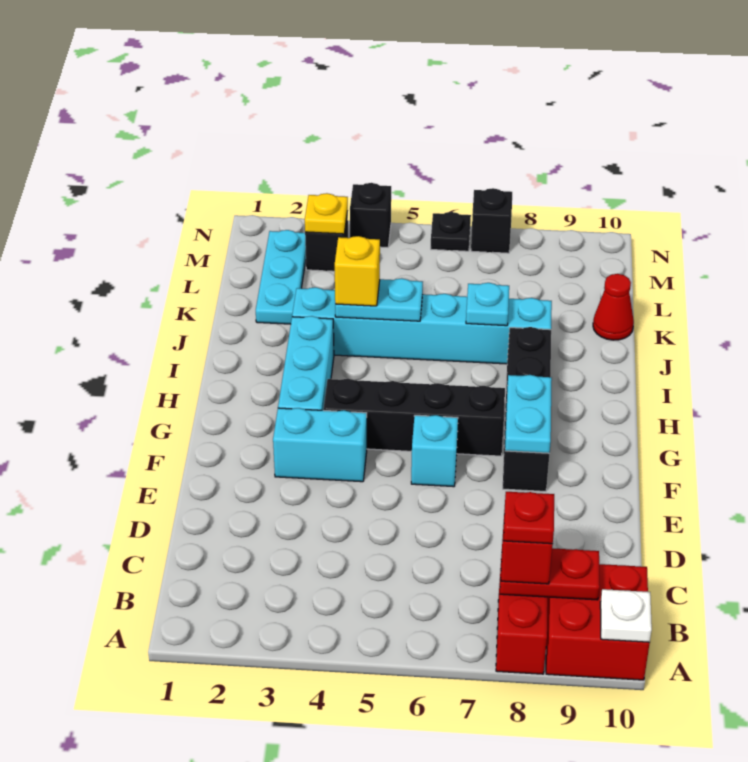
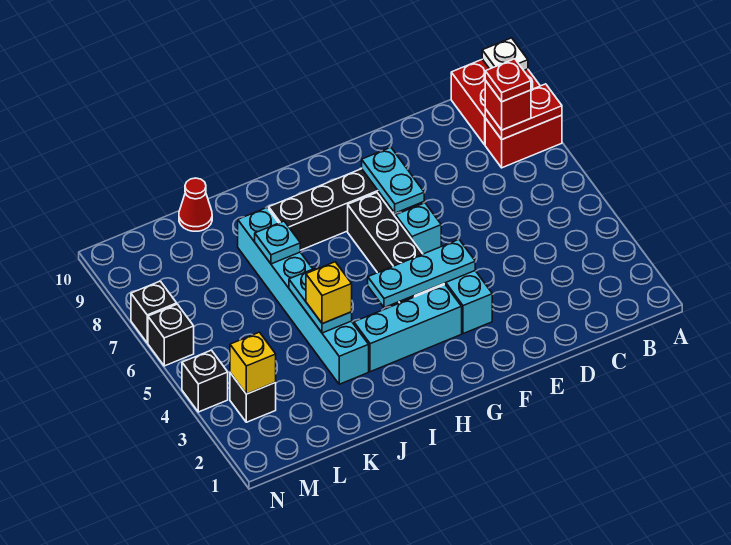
red 1x2 plate [500,548,600,600] -> red 1x2 plate turned to [485,84,562,139]
cyan 1x2 plate [505,375,552,453] -> cyan 1x2 plate turned to [362,147,424,213]
cyan 1x3 plate [256,230,306,324] -> cyan 1x3 plate moved to [368,239,475,308]
yellow 1x1 plate [305,193,348,234] -> yellow 1x1 brick [230,332,276,394]
black 1x1 plate [431,212,471,251] -> black 1x1 brick [148,304,194,366]

